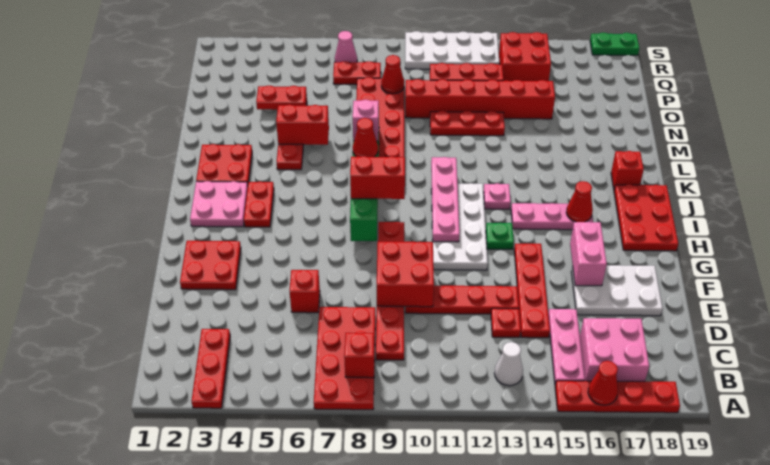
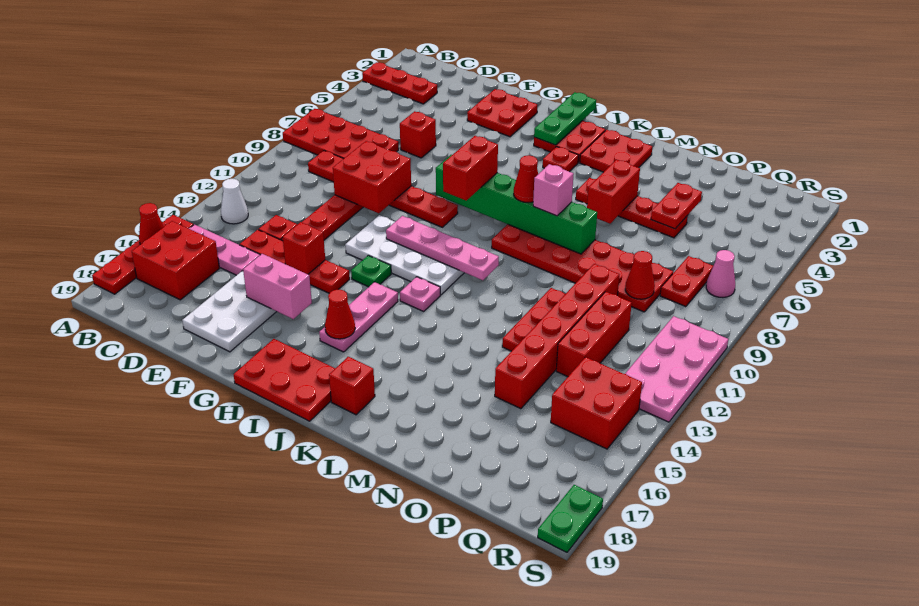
red 1x1 brick [344,333,374,378] -> red 1x1 brick moved to [283,222,325,274]
pink 2x2 brick [580,318,649,381] -> red 2x2 brick [132,221,219,300]
none -> green 1x3 plate [534,92,596,145]
pink 2x2 plate [190,181,248,227] -> red 2x2 plate [534,121,605,163]
red 1x2 plate [244,182,274,227] -> red 1x1 plate [543,147,579,172]
white 2x4 plate [405,31,499,69] -> pink 2x4 plate [625,316,728,422]

